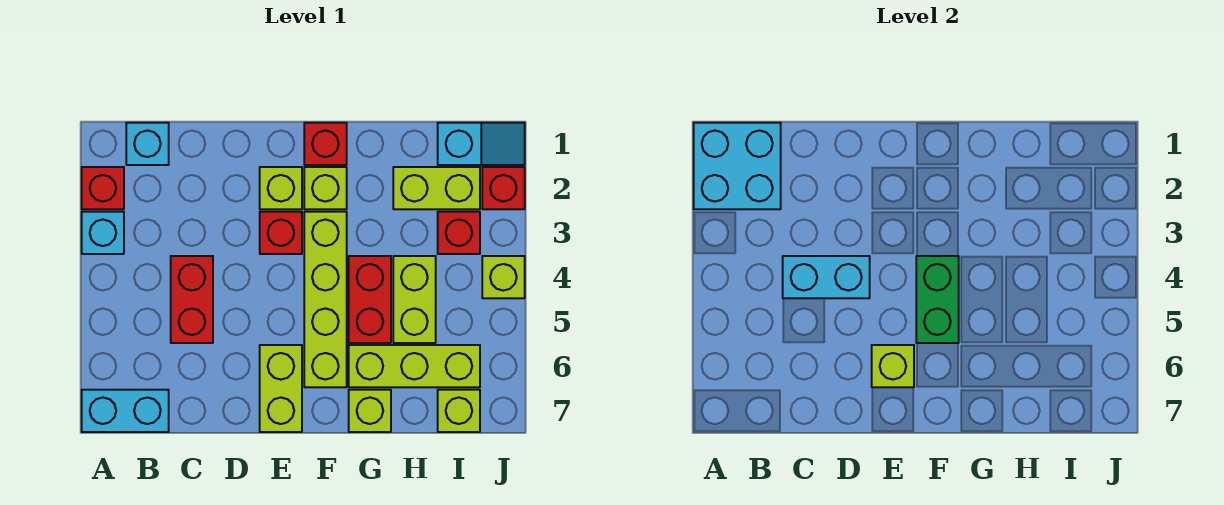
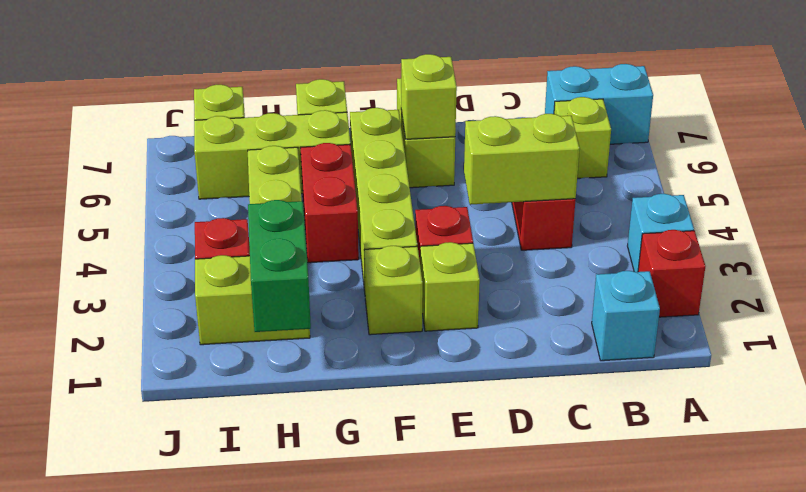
cyan 2x2 brick [694,123,781,209] -> none
cyan 1x2 brick [783,256,870,298] -> lime 1x2 brick [464,114,580,205]
red 1x1 brick [304,123,347,165] -> none
green 1x2 brick [916,256,959,343] -> green 1x2 brick moved to [248,200,311,332]
cyan 1x2 slope [438,123,525,165] -> none
red 1x1 brick [482,167,525,209] -> none
lime 1x1 brick [482,256,525,298] -> lime 1x1 brick moved to [554,97,611,178]

